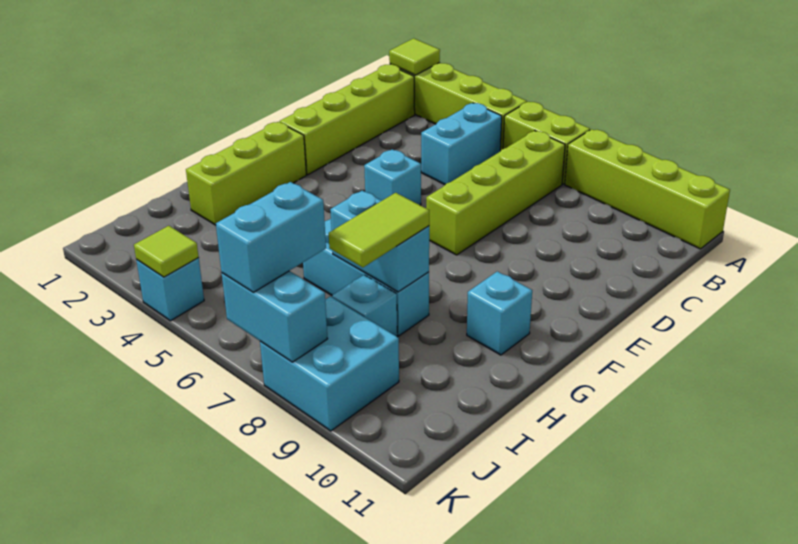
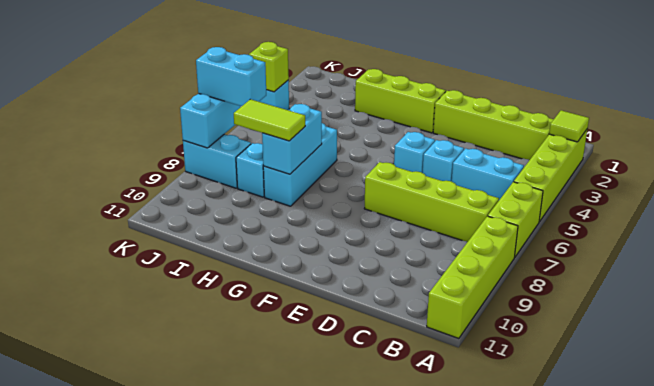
cyan 1x1 brick [467,271,532,355] -> cyan 1x1 brick moved to [423,140,464,181]
cyan 2x2 brick [260,296,399,431] -> cyan 1x2 brick [183,134,251,188]
lime 1x1 tile [134,226,199,277] -> lime 1x1 brick [249,42,289,92]

